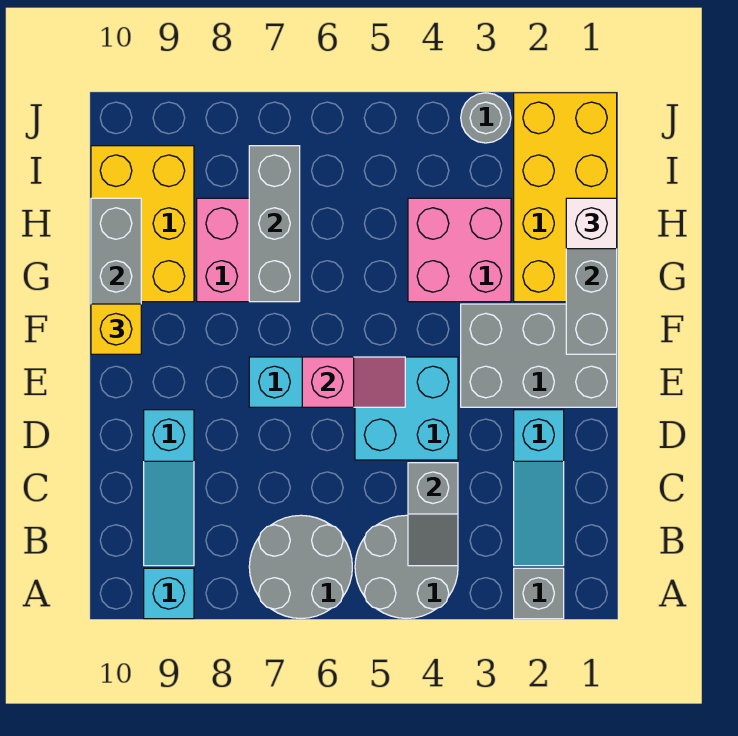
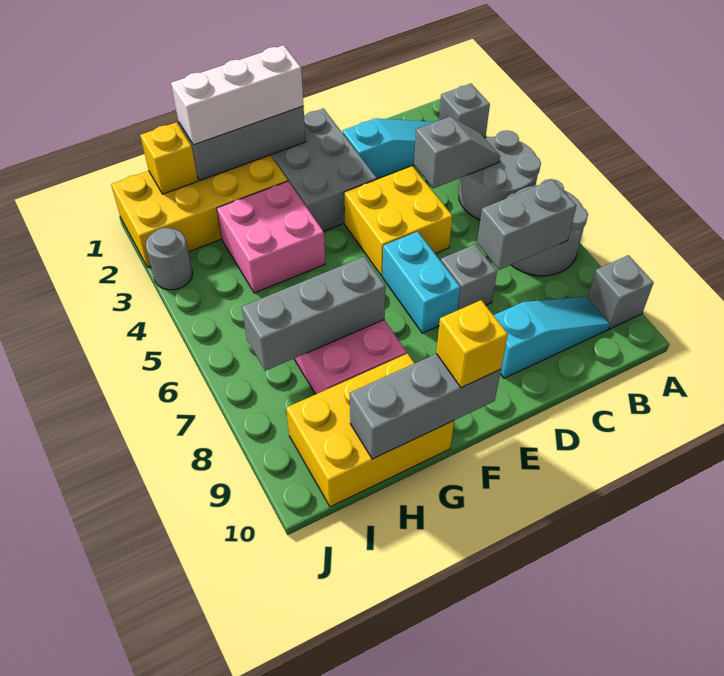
cyan 1x1 brick [144,568,194,619] -> grey 1x1 brick [587,255,653,329]
none -> grey 1x2 brick [477,180,576,270]
cyan 2x2 brick [355,357,458,460] -> yellow 2x2 brick [344,166,452,276]
none -> grey 1x1 brick [441,244,497,310]
pink 1x2 slope [302,357,405,407] -> none
white 1x1 brick [566,198,617,249] -> white 1x3 brick [171,45,303,145]
none -> yellow 1x1 brick [140,122,198,194]

